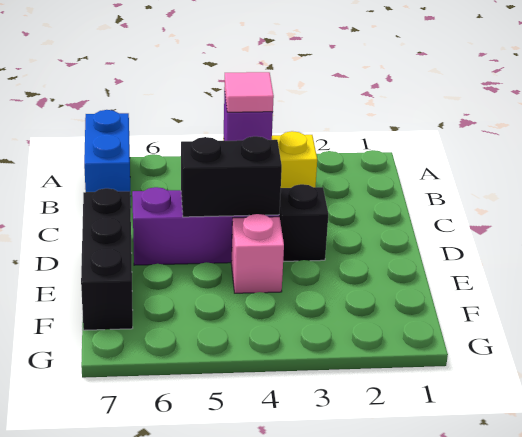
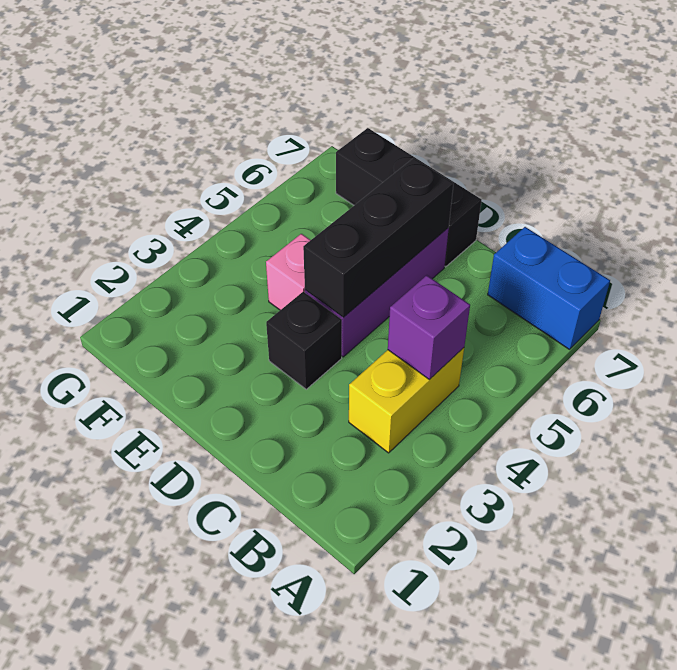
pink 1x1 tile [224,72,274,112] -> none
black 1x2 brick [181,136,282,217] -> black 1x3 brick [303,158,454,317]

